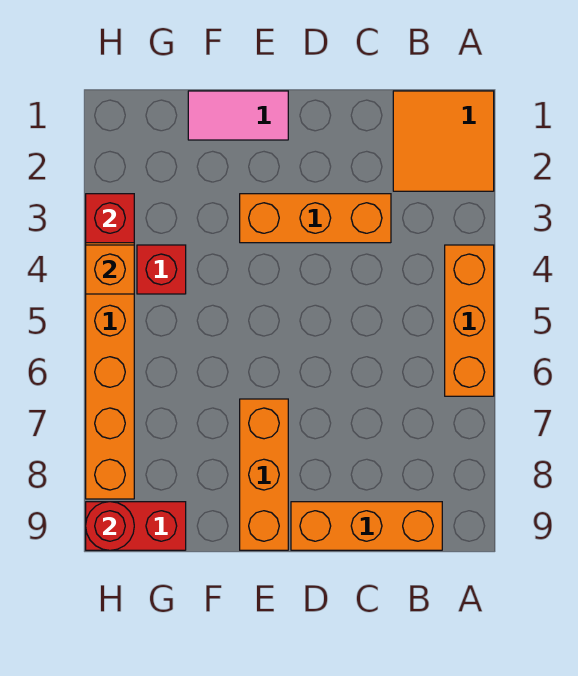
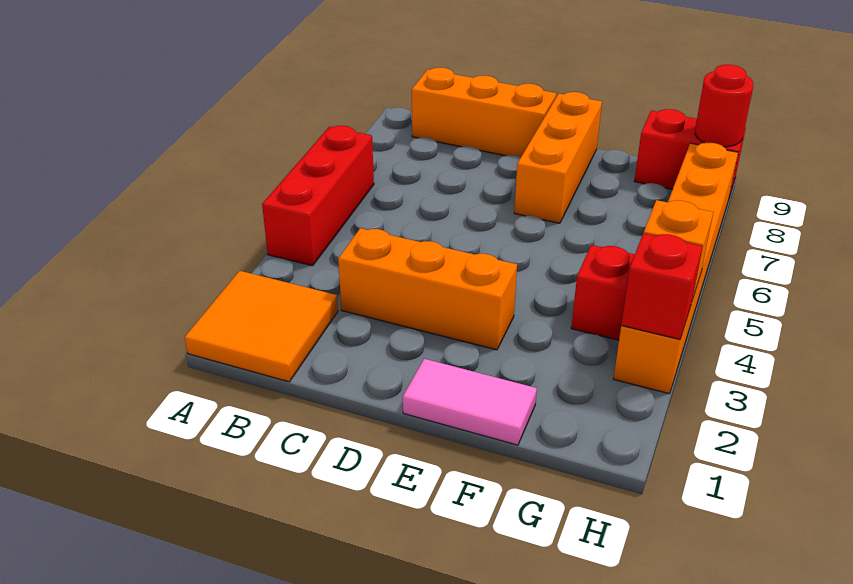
orange 1x3 brick [445,245,494,396] -> red 1x3 brick [262,126,374,266]

